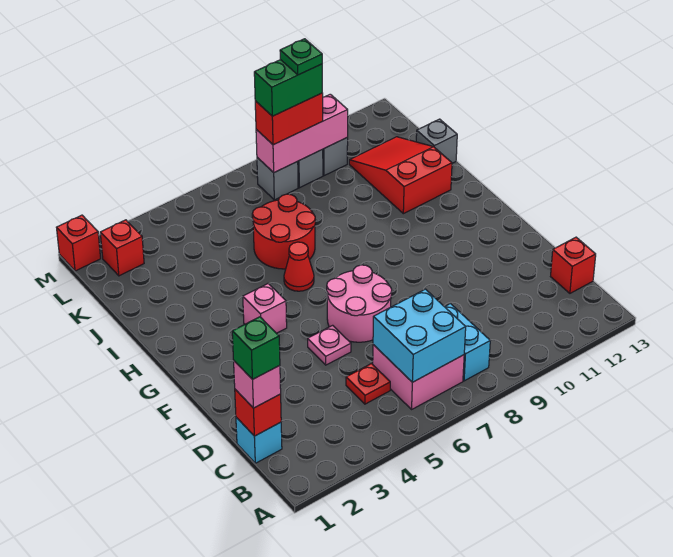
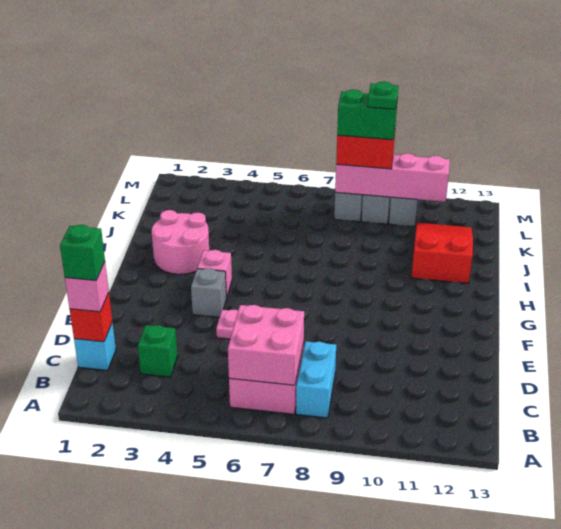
cyan 2x2 brick [373,289,466,382] -> pink 2x2 brick [228,305,304,385]
none -> green 1x1 brick [138,325,178,377]
red 1x1 plate [346,364,390,404] -> none
red 1x1 brick [551,237,596,293] -> none
pink 2x2 round brick [327,265,392,342] -> pink 2x2 round brick moved to [152,210,209,274]
red 1x1 cone [284,242,314,291] -> none
red 2x2 round brick [252,194,316,269] -> none
grey 1x1 brick [416,119,457,163] -> grey 1x1 brick moved to [191,268,226,317]
red 1x1 brick [100,220,144,276] -> none
pink 1x3 brick [256,94,348,173] -> pink 1x4 brick [335,153,450,202]
red 1x1 brick [57,215,101,271] -> none

